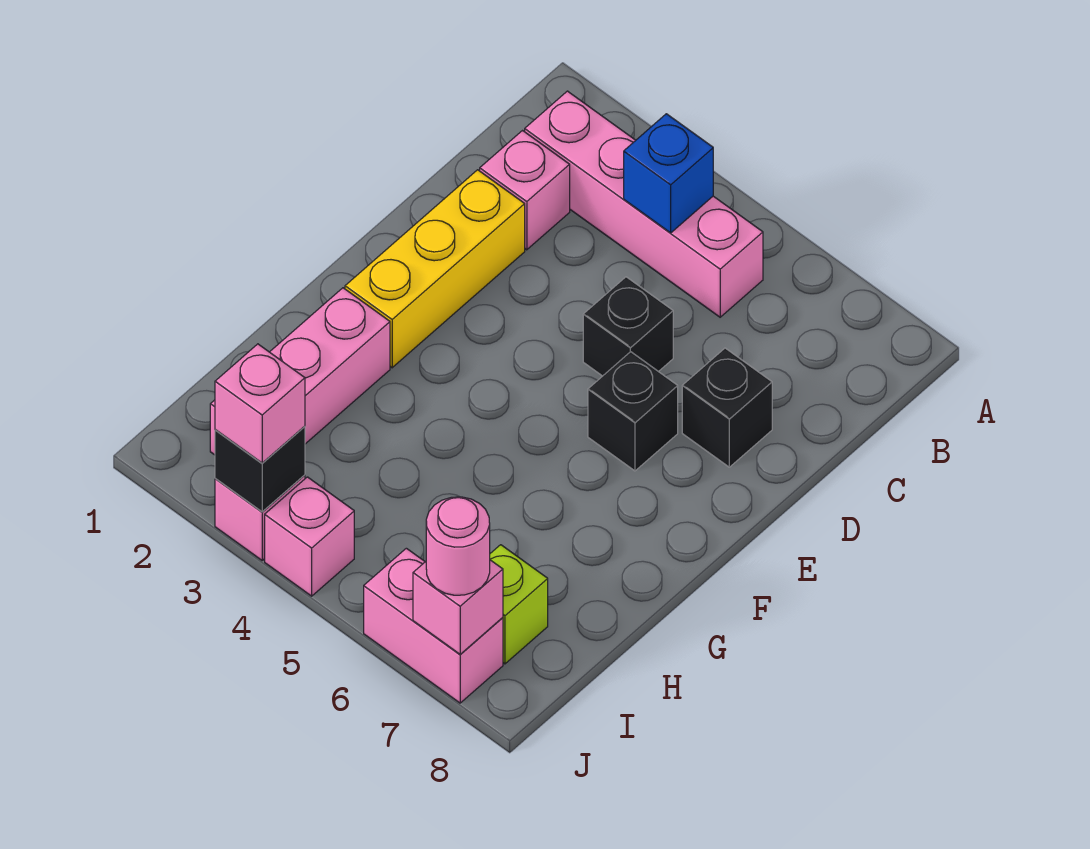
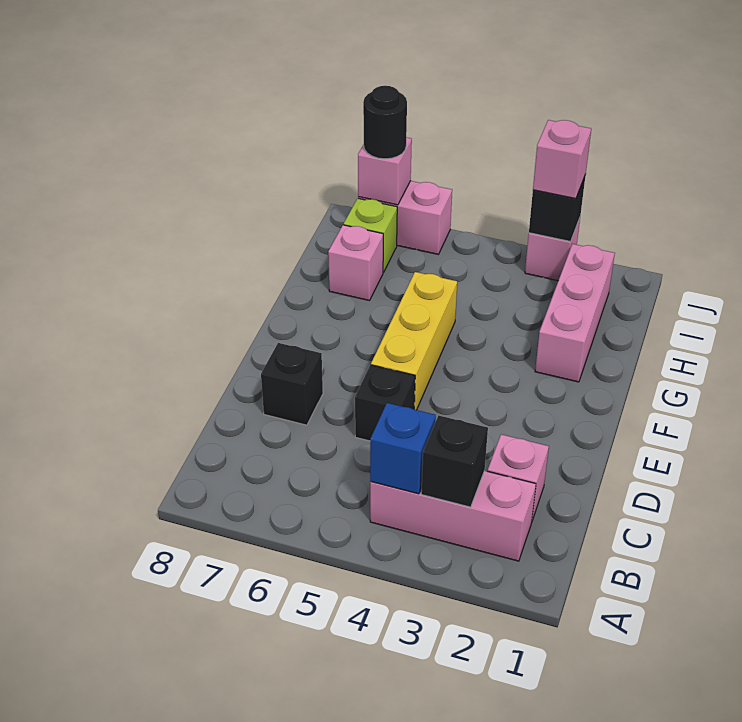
pink 1x4 brick [525,91,763,317] -> pink 1x3 brick [370,471,536,561]
yellow 1x3 brick [345,170,525,368] -> yellow 1x3 brick moved to [371,272,457,410]
black 1x1 brick [588,352,678,471] -> black 1x1 brick moved to [421,415,488,507]
pink 1x1 brick [265,477,354,596] -> pink 1x1 brick moved to [328,225,383,301]
pink 1x1 round brick [426,497,490,595] -> black 1x1 round brick [363,86,407,159]

